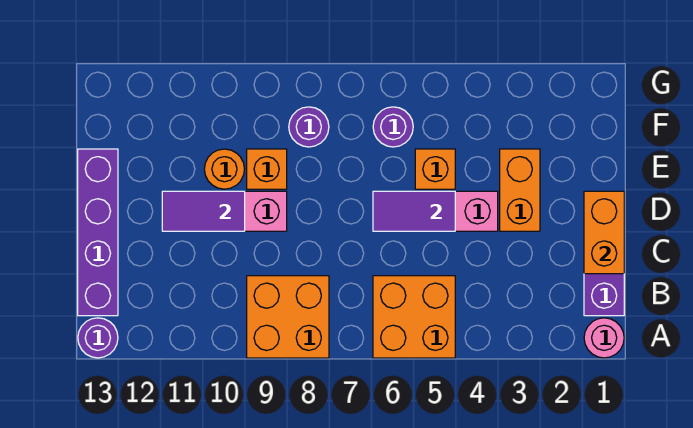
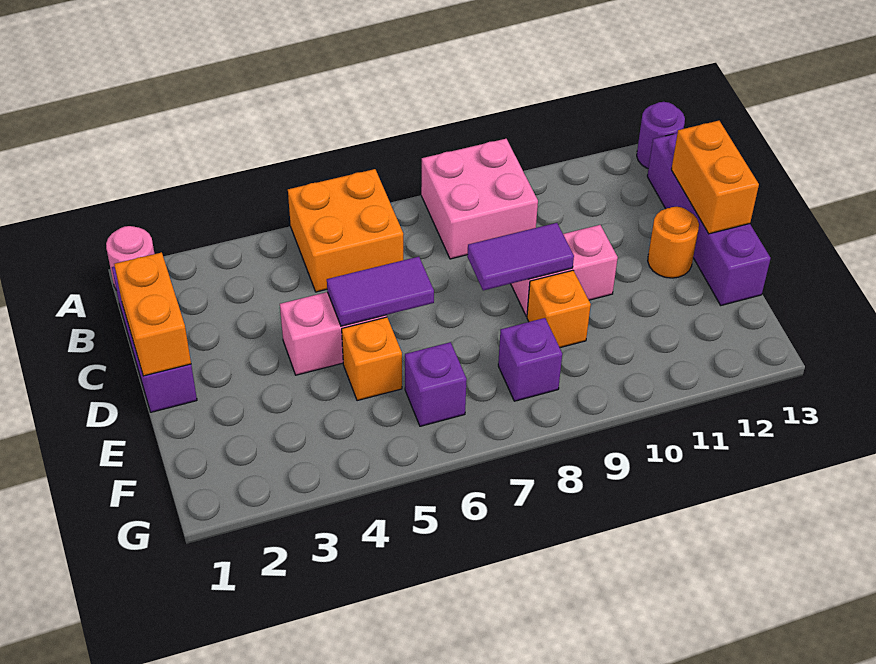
orange 2x2 brick [247,276,329,358] -> pink 2x2 brick [421,139,538,259]
orange 1x2 brick [500,149,540,231] -> orange 1x2 brick moved to [671,121,759,234]
purple 1x2 tile [162,191,245,231] -> purple 1x2 tile moved to [467,223,574,291]
orange 1x1 round brick [204,149,244,189] -> orange 1x1 round brick moved to [648,207,699,278]
purple 1x1 round brick [373,107,413,147] -> purple 1x1 brick [405,342,467,426]
purple 1x1 round brick [289,107,329,147] -> purple 1x1 brick [498,318,562,401]

